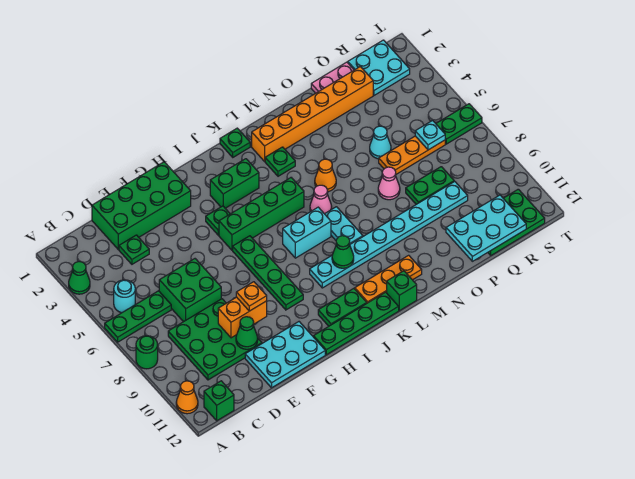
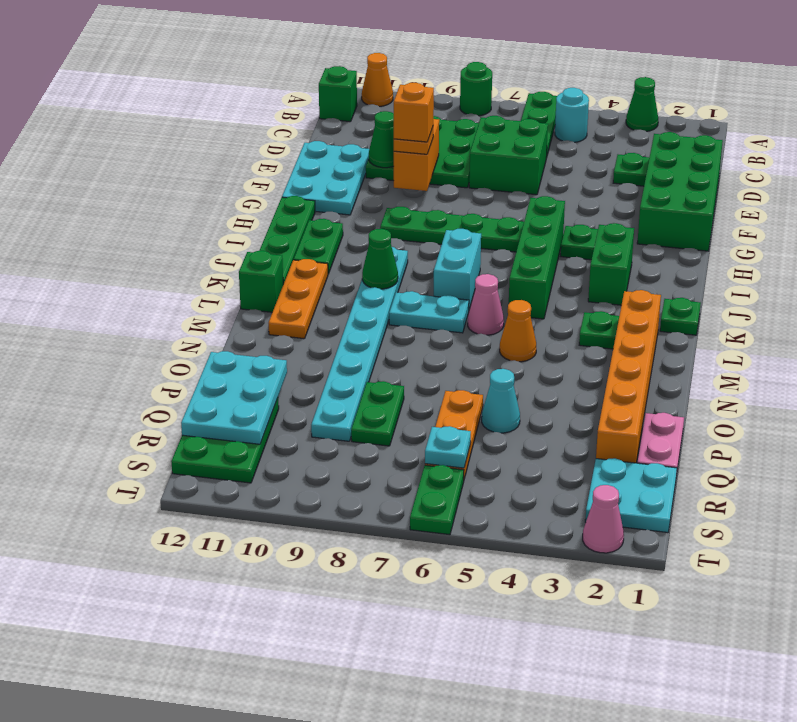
none -> orange 1x1 brick [393,83,434,142]
pink 1x1 cone [378,167,400,200] -> pink 1x1 cone moved to [583,485,624,553]

